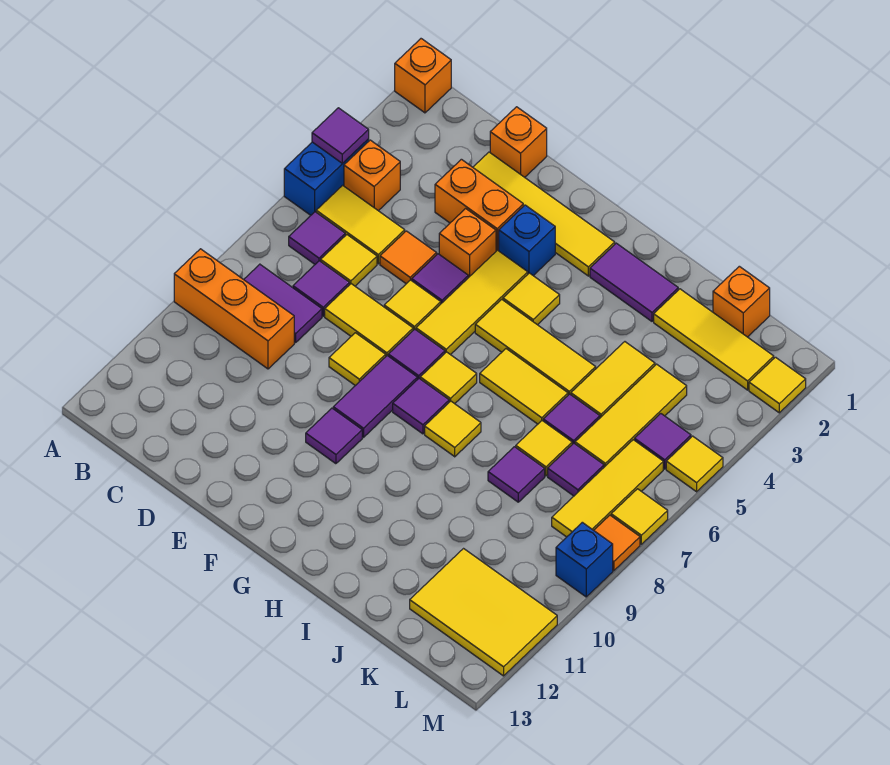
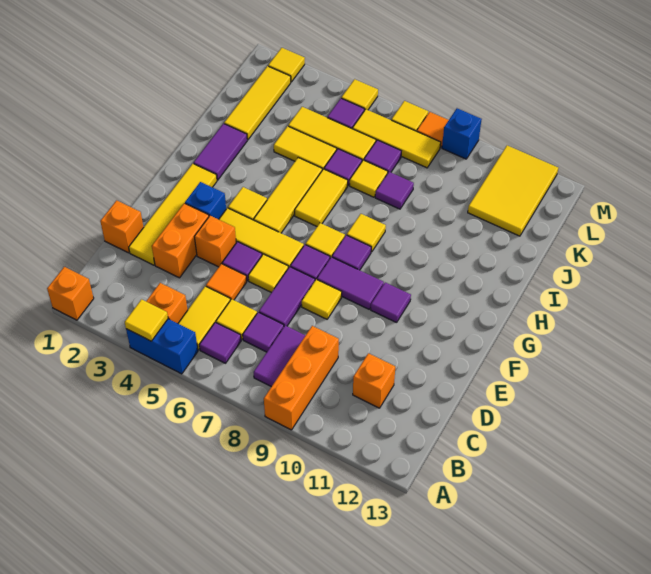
purple 1x1 tile [312,108,369,164] -> yellow 1x1 tile [125,299,168,341]
yellow 1x2 tile [325,284,413,356] -> purple 1x2 tile [259,267,315,326]
orange 1x1 brick [713,266,770,337] -> orange 1x1 brick moved to [353,353,395,408]

